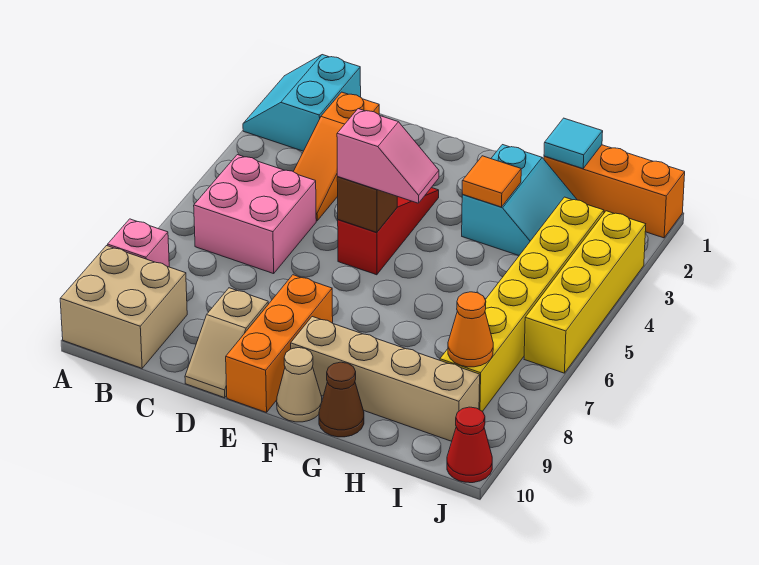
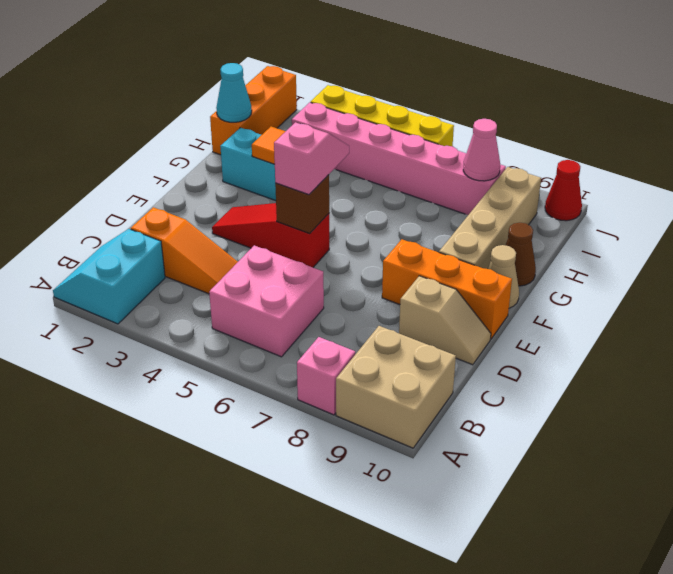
cyan 2x2 slope [243,55,361,151] -> cyan 2x2 slope turned to [53,229,165,324]
cyan 1x1 tile [544,118,603,169] -> cyan 1x1 cone [216,63,252,122]
yellow 1x6 brick [440,197,604,412] -> pink 1x6 brick [292,102,506,215]
orange 1x1 cone [448,292,493,367] -> pink 1x1 cone [463,119,500,181]

